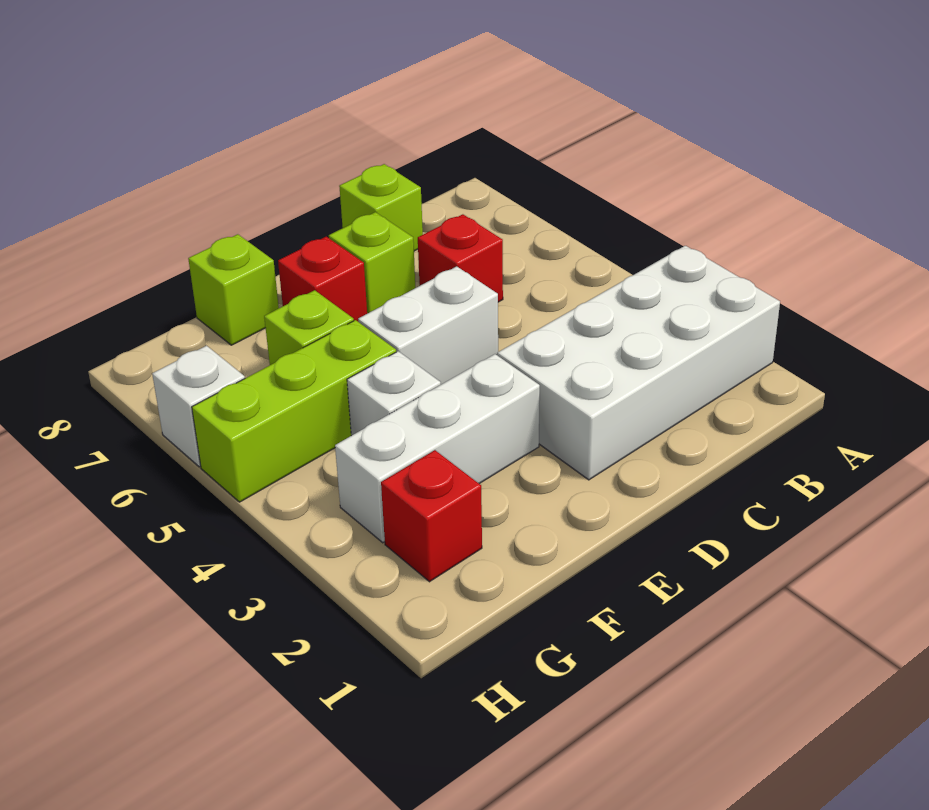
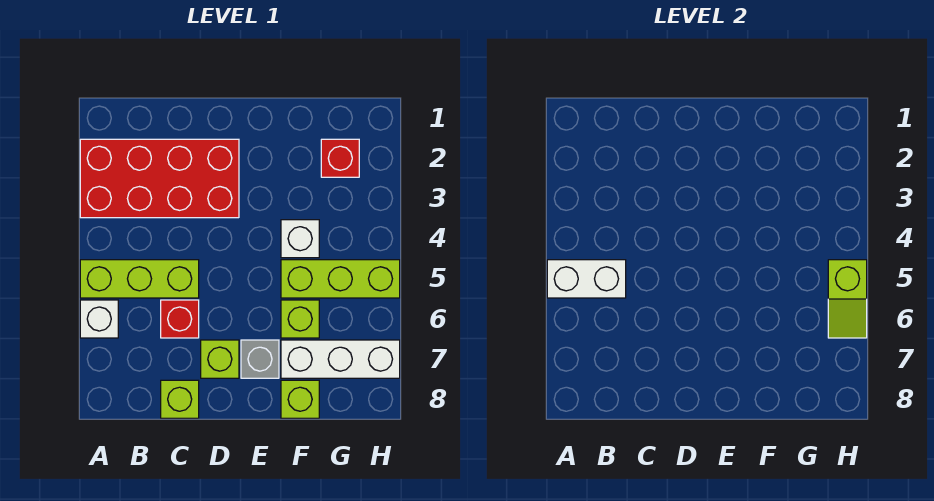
white 2x4 brick [497,246,780,480] -> red 2x4 brick [80,139,239,218]
none -> lime 1x3 brick [80,260,199,298]
white 1x2 brick [358,266,498,384] -> white 1x2 brick moved to [547,260,626,298]
white 1x3 brick [335,354,540,543] -> white 1x3 brick moved to [281,340,400,378]
red 1x1 brick [278,237,367,321] -> grey 1x1 brick [241,340,279,378]
none -> lime 1x2 slope [828,260,867,338]
white 1x1 brick [152,346,245,467] -> white 1x1 brick moved to [80,300,118,338]

